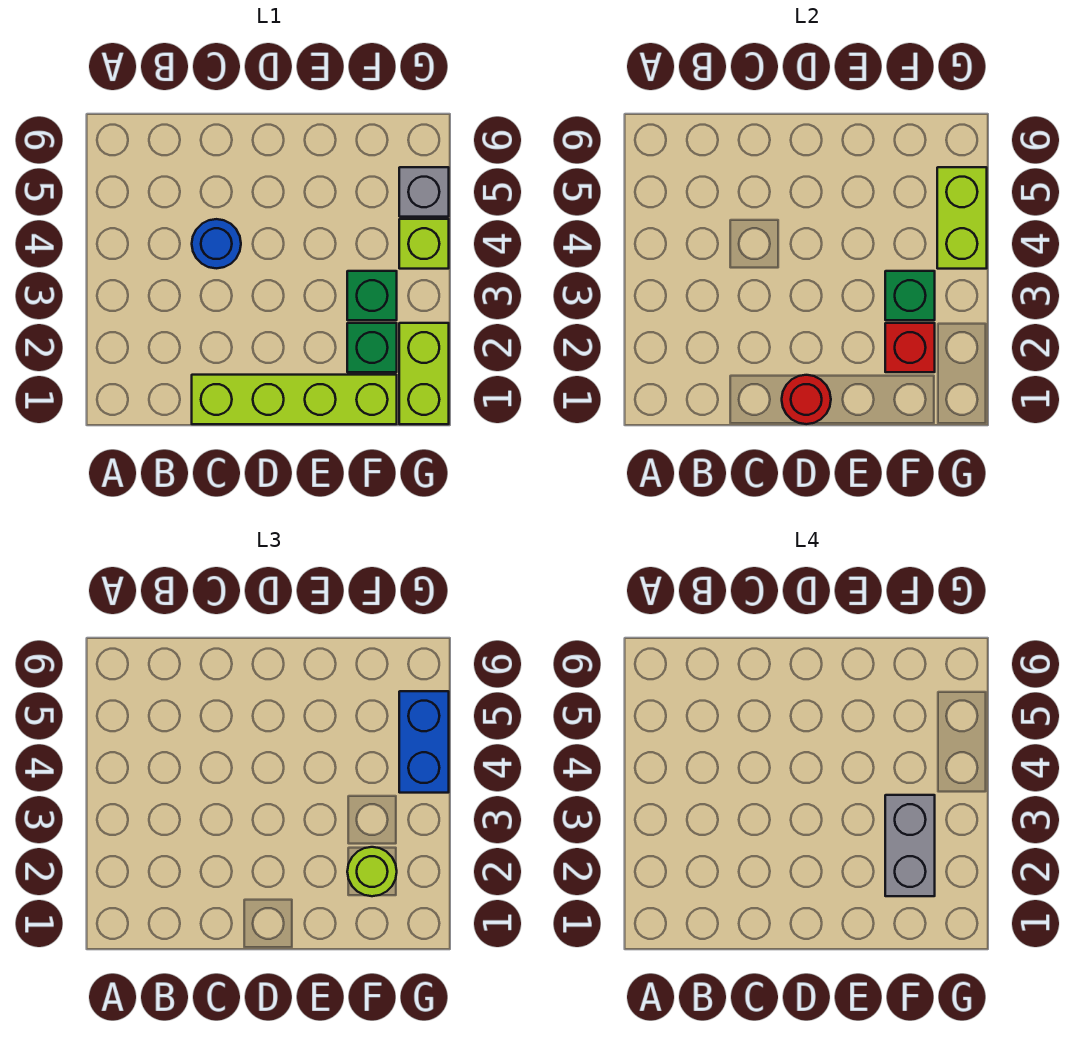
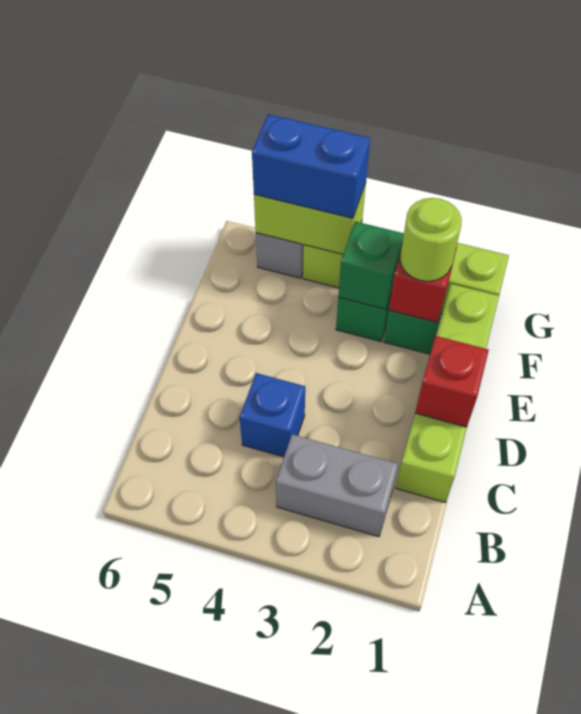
blue 1x1 round brick [192,219,241,268] -> blue 1x1 brick [240,373,305,457]
red 1x1 round brick [782,375,831,424] -> red 1x1 brick [415,336,489,427]
grey 1x2 brick [885,795,935,896] -> grey 1x2 brick moved to [276,434,398,537]

